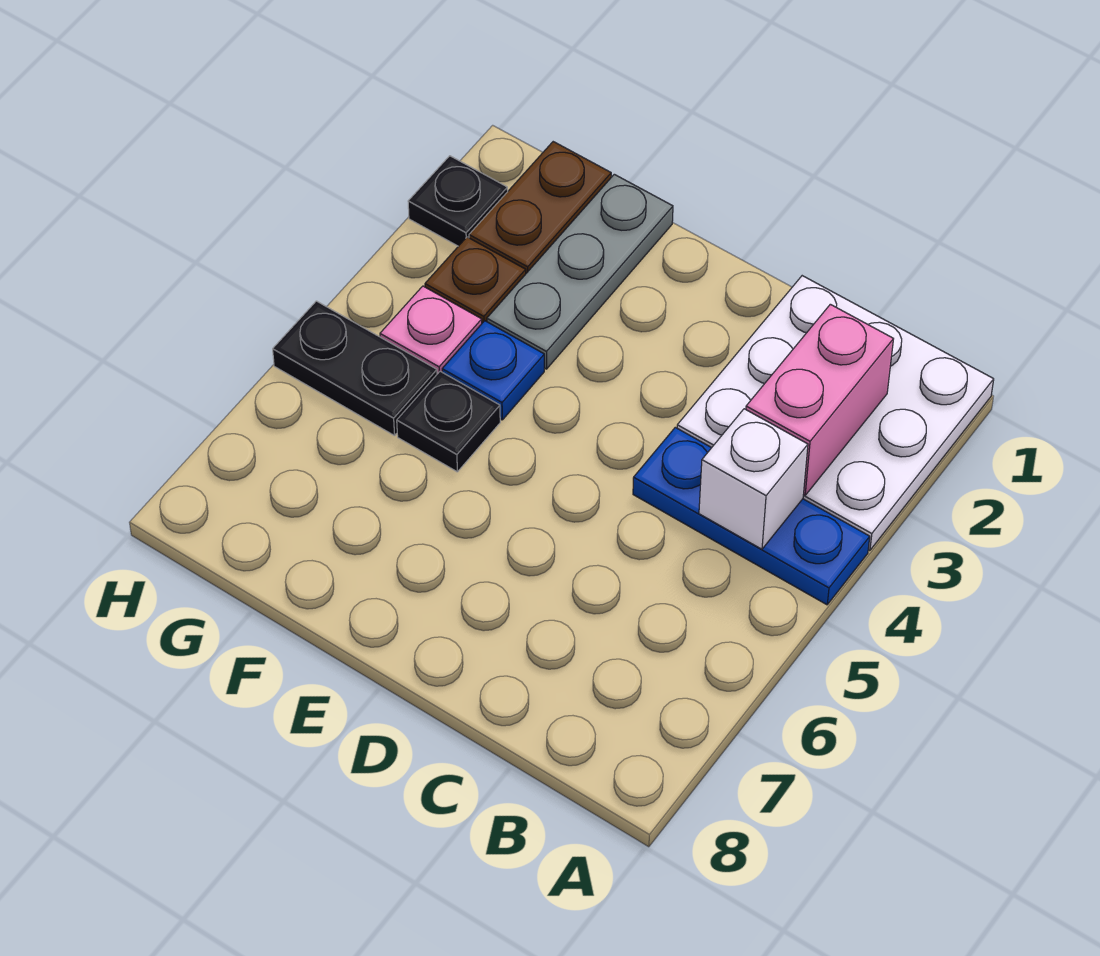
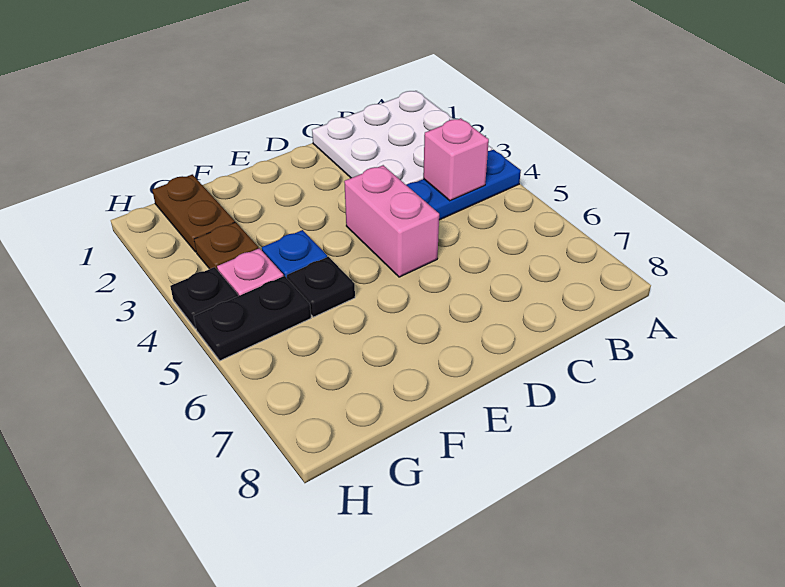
pink 1x2 brick [746,304,893,495] -> pink 1x2 brick moved to [344,165,439,277]
white 1x1 brick [699,409,808,549] -> pink 1x1 brick [423,118,489,201]
grey 1x3 plate [487,174,673,369] -> none
black 1x1 plate [408,156,508,246] -> black 1x1 plate moved to [170,267,238,329]

